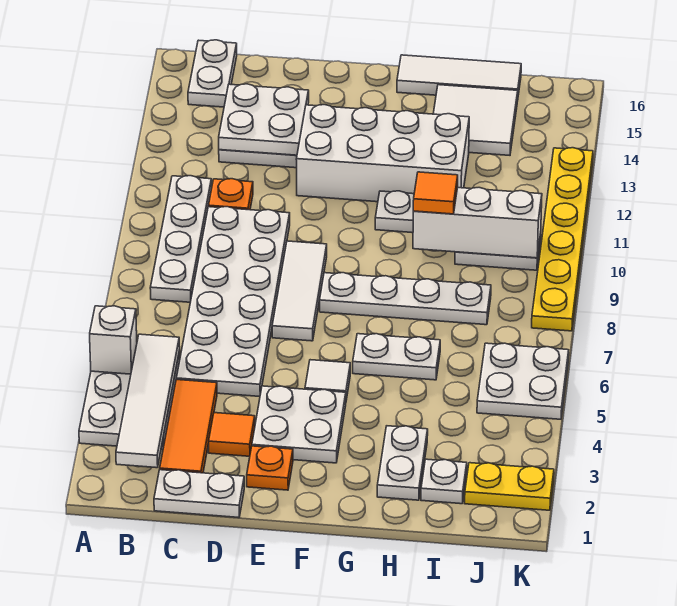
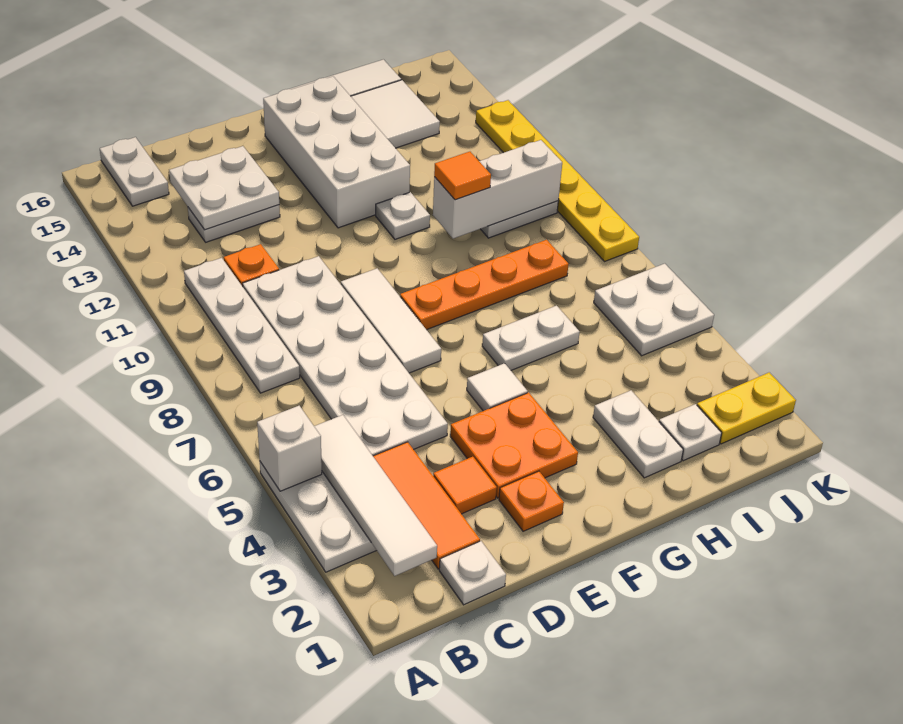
white 1x2 plate [154,470,244,517] -> white 1x1 plate [439,541,506,605]
white 2x2 plate [252,386,346,463] -> orange 2x2 plate [450,393,578,498]
white 2x4 brick [296,105,469,202] -> white 2x4 brick turned to [263,76,410,228]
white 1x4 plate [320,273,491,325] -> orange 1x4 plate [400,240,569,330]

